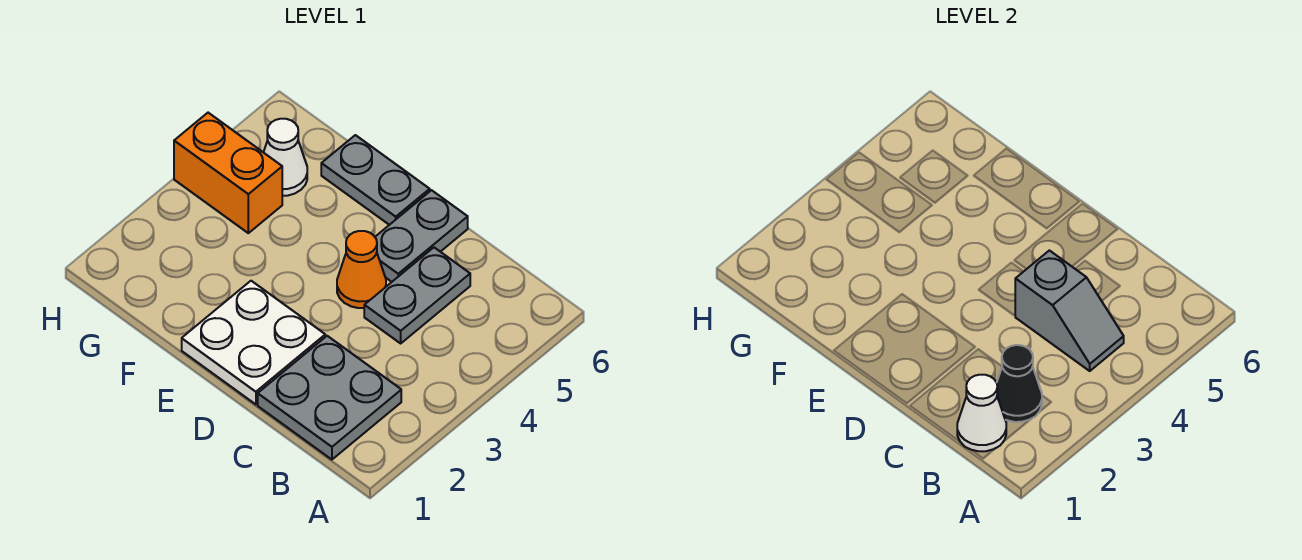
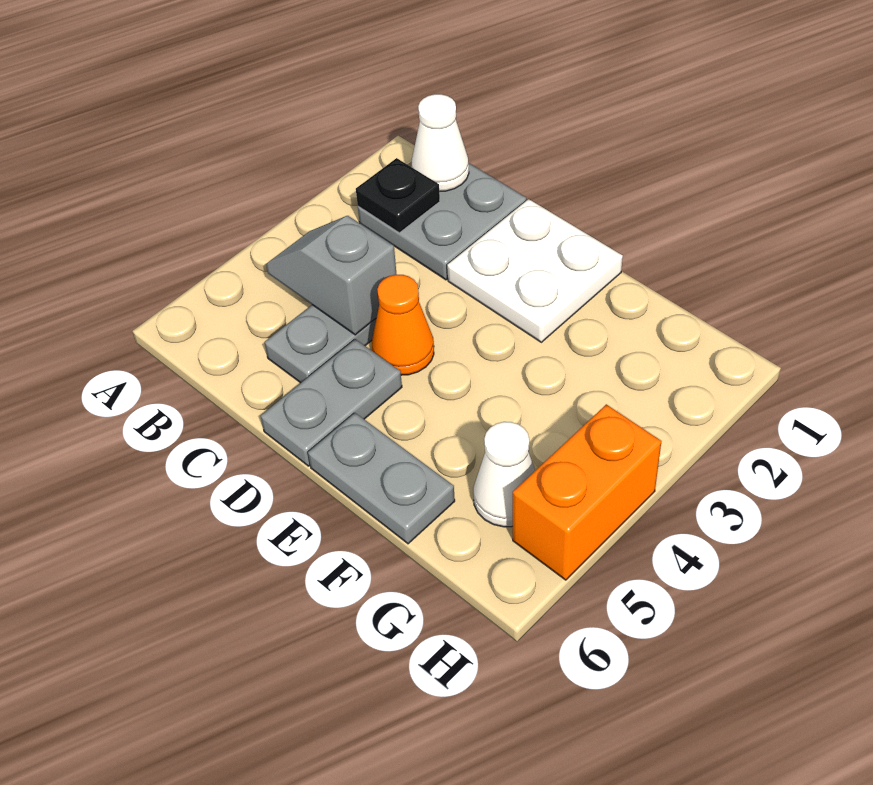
black 1x1 cone [997,345,1042,422] -> black 1x1 plate [356,158,440,233]
orange 1x2 brick [174,113,282,233] -> orange 1x2 brick turned to [513,404,661,580]

